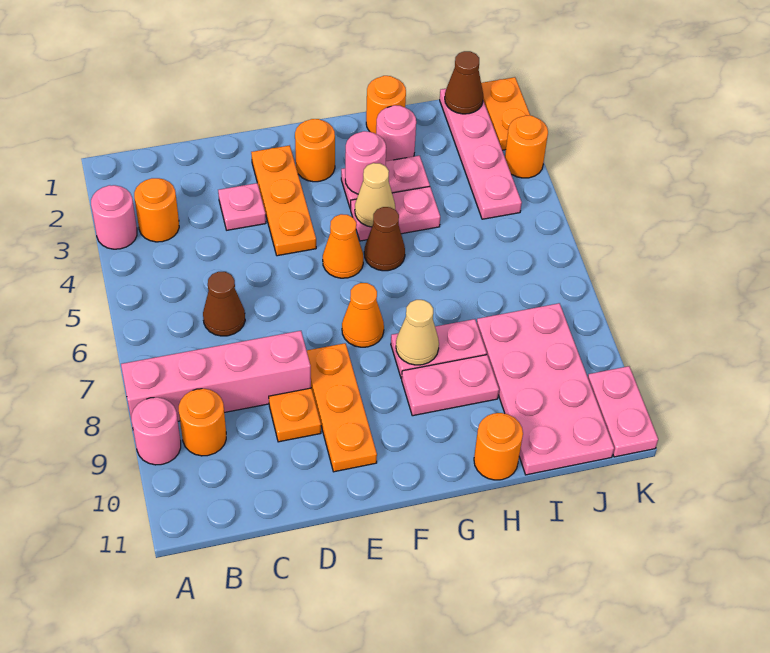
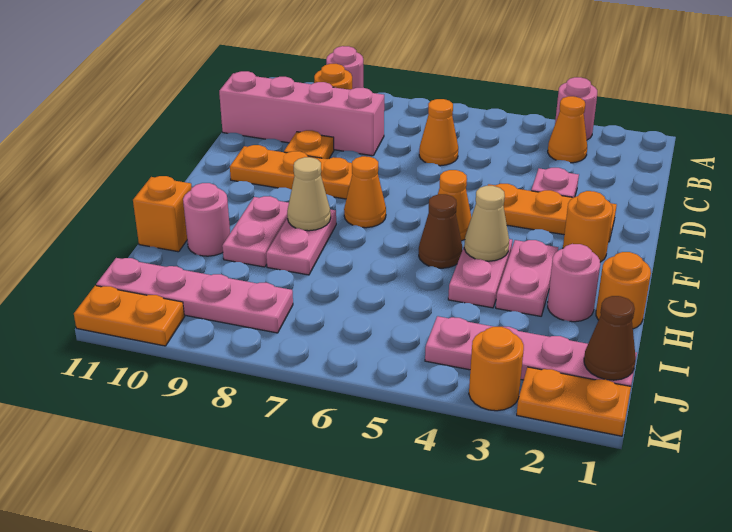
pink 1x4 brick [121,331,311,421] -> pink 1x4 brick turned to [219,71,384,156]
orange 1x1 round brick [134,178,179,242] -> orange 1x1 cone [548,96,587,163]
brown 1x1 cone [203,272,245,336] -> orange 1x1 cone [419,99,458,166]
pink 1x1 round brick [345,131,386,194] -> pink 1x1 round brick moved to [183,183,230,256]
orange 1x1 round brick [474,413,523,480] -> orange 1x1 brick [133,176,192,252]
pink 2x4 plate [477,303,614,475] -> pink 1x4 plate [96,258,293,333]
pink 1x2 plate [588,366,658,457] -> orange 1x2 plate [74,286,184,346]

